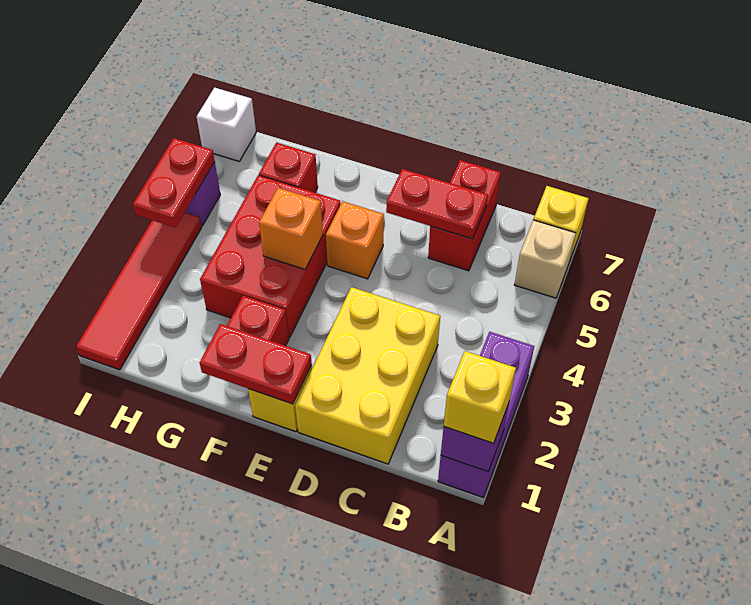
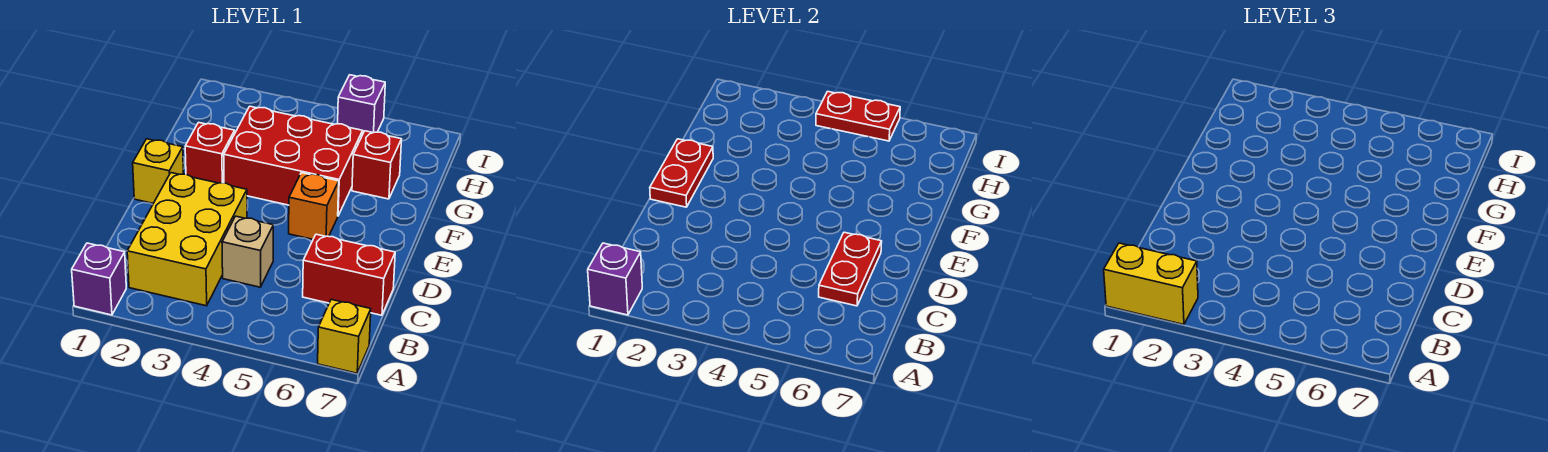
purple 1x3 brick [438,332,534,498] -> purple 1x1 brick [72,243,126,315]
yellow 1x1 brick [444,351,516,443] -> yellow 1x2 brick [1104,243,1198,325]
tan 1x1 brick [514,220,576,298] -> tan 1x1 brick moved to [222,216,273,287]
yellow 2x3 brick [295,287,440,464] -> yellow 2x3 brick turned to [127,173,247,306]
orange 1x1 brick [259,188,323,269] -> none
red 1x4 tile [76,213,202,370] -> none
white 1x1 brick [197,88,256,161] -> none

